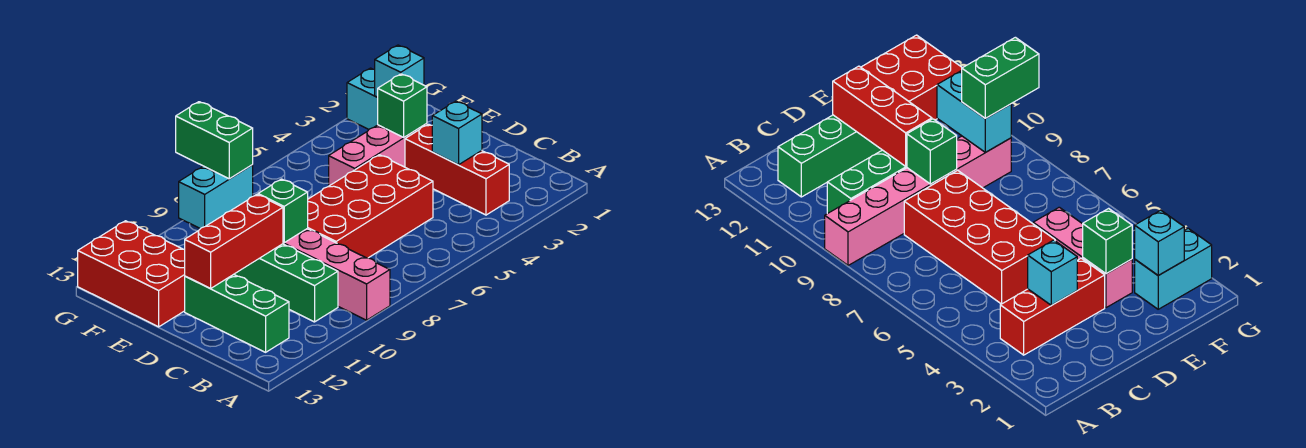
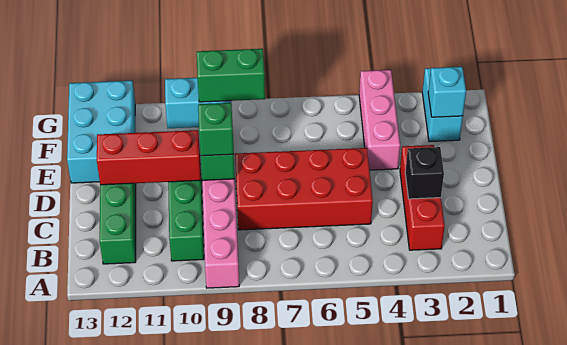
cyan 1x1 brick [432,101,482,165] -> black 1x1 brick [405,147,444,199]
pink 1x3 brick [329,124,427,186] -> pink 1x3 brick turned to [359,70,400,170]
green 1x1 brick [377,74,427,137] -> green 1x1 brick moved to [198,103,234,156]
red 2x3 brick [78,221,185,327] -> cyan 2x3 brick [67,81,135,183]
green 1x2 brick [176,102,253,179] -> green 1x2 brick turned to [197,49,265,102]

